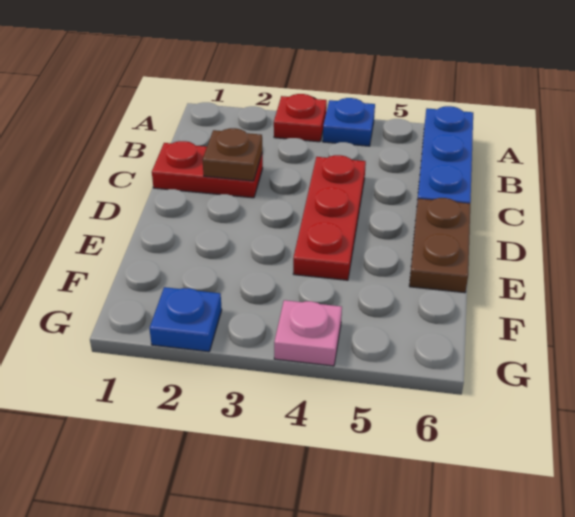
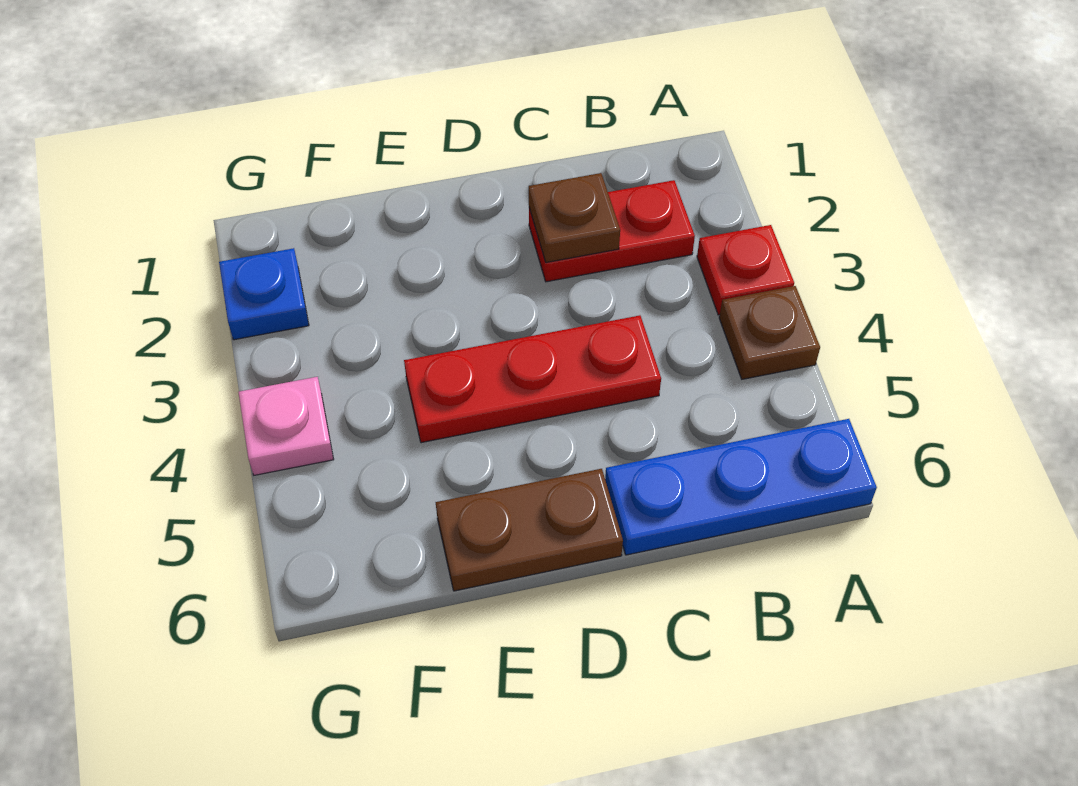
blue 1x1 plate [323,98,375,146] -> brown 1x1 plate [719,286,820,379]
red 1x2 plate [152,141,263,198] -> red 1x2 plate turned to [529,180,695,282]

